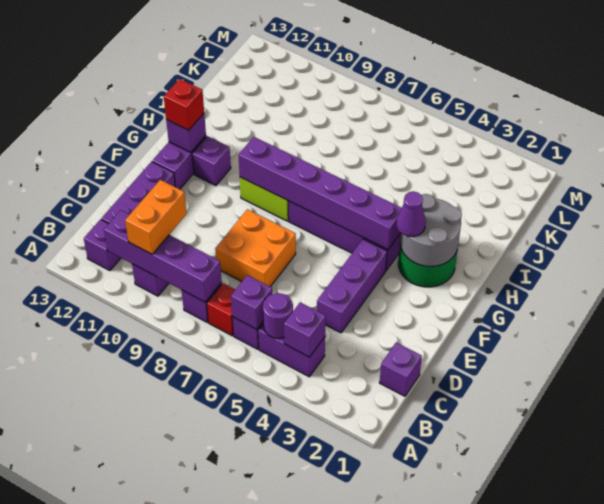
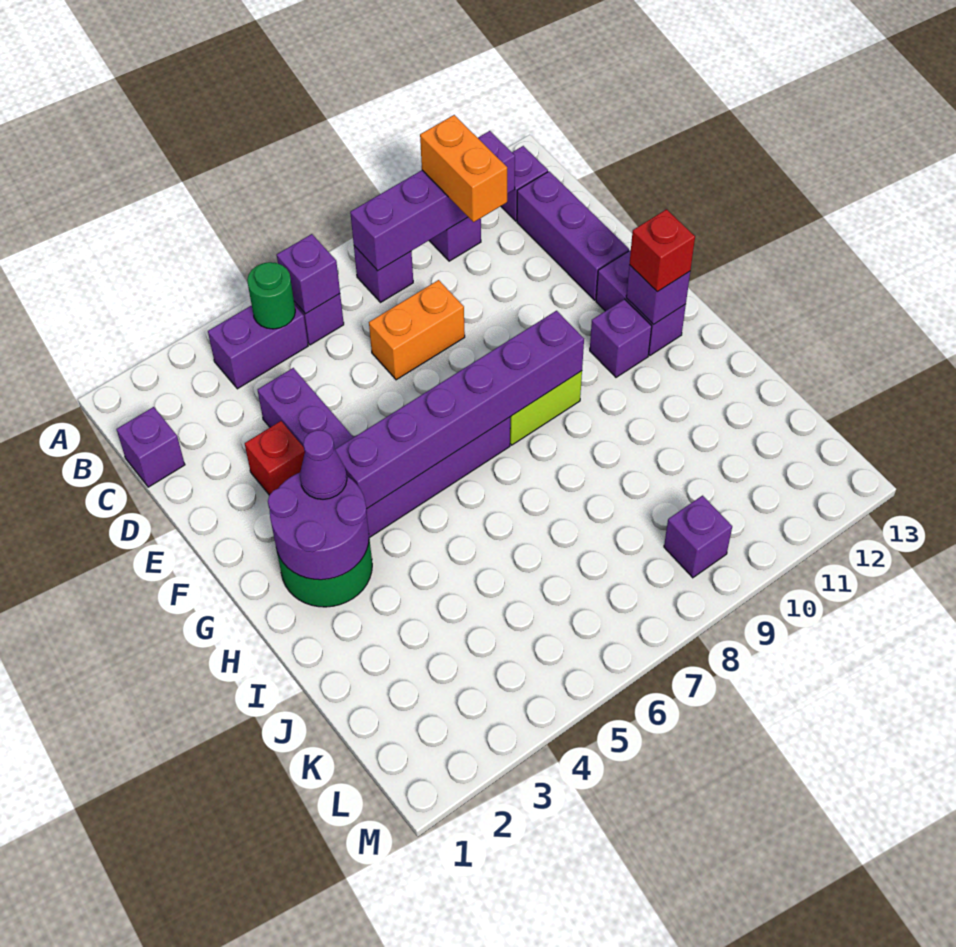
purple 1x1 brick [284,302,326,357] -> purple 1x1 brick moved to [664,496,732,578]
purple 1x1 round brick [263,293,293,339] -> green 1x1 round brick [247,262,295,329]
red 1x1 brick [207,283,236,336] -> red 1x1 brick moved to [245,421,305,495]
orange 2x2 brick [215,209,296,287] -> orange 1x2 brick [369,280,465,380]
grey 2x2 round brick [400,194,462,266] -> purple 2x2 round brick [268,473,369,580]

